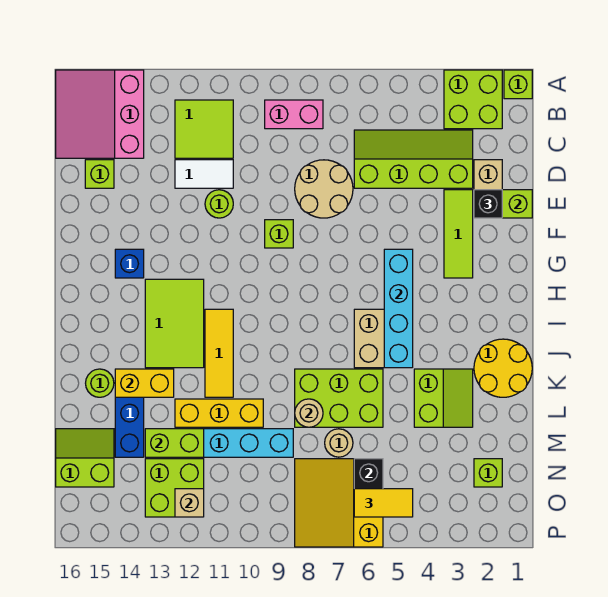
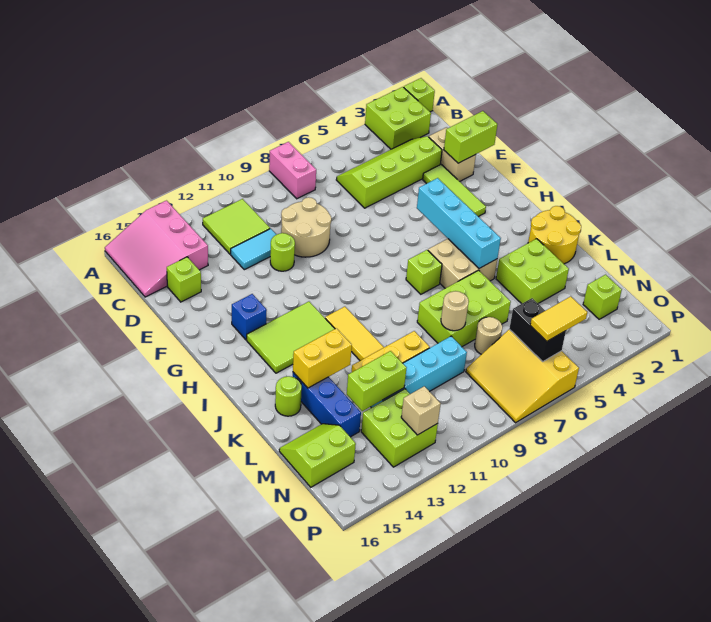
pink 1x2 brick [265,100,323,129] -> pink 1x2 brick turned to [269,142,316,199]
tan 2x2 round brick [295,160,353,218] -> tan 2x2 round brick moved to [281,197,331,257]
white 1x2 tile [175,160,233,188] -> cyan 1x2 tile [231,229,277,270]
black 1x1 brick [474,190,502,218] -> none
lime 1x1 brick [265,220,293,248] -> lime 1x1 brick moved to [406,250,442,294]
lime 2x3 tile [145,279,204,368] -> lime 2x3 tile turned to [247,302,335,373]
lime 2x2 slope [414,369,473,427] -> lime 2x2 brick [496,239,569,304]

